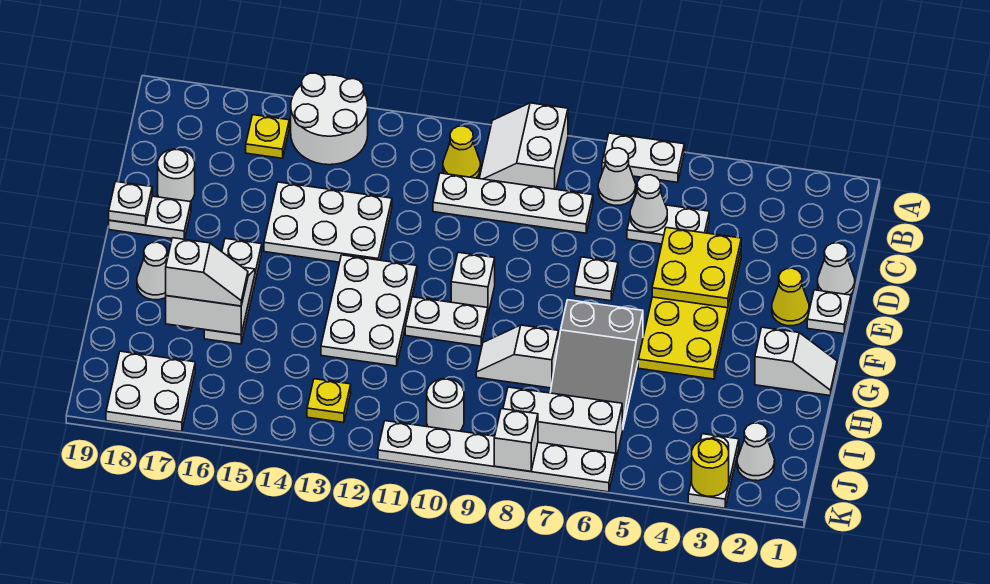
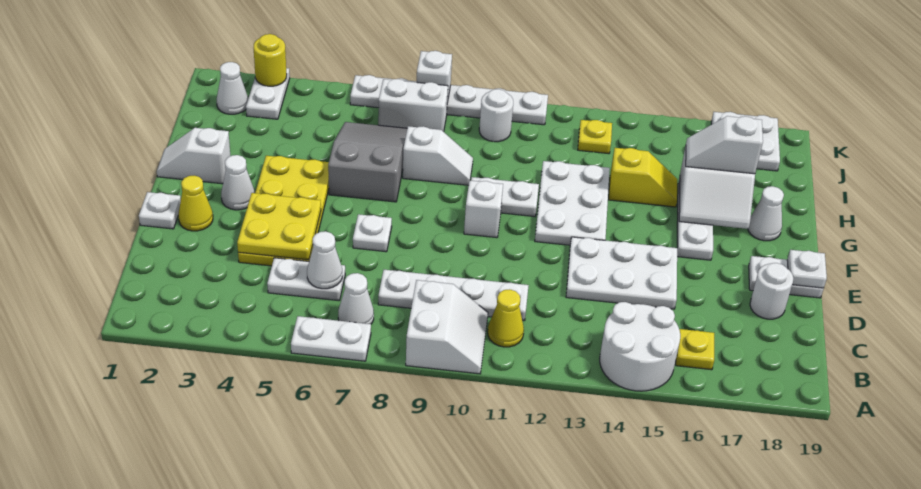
white 1x1 cone [818,243,855,295] -> white 1x1 cone moved to [221,155,255,210]
none -> yellow 1x2 slope [609,148,677,207]
white 1x3 brick [503,387,622,458] -> white 1x2 brick [378,79,448,132]

